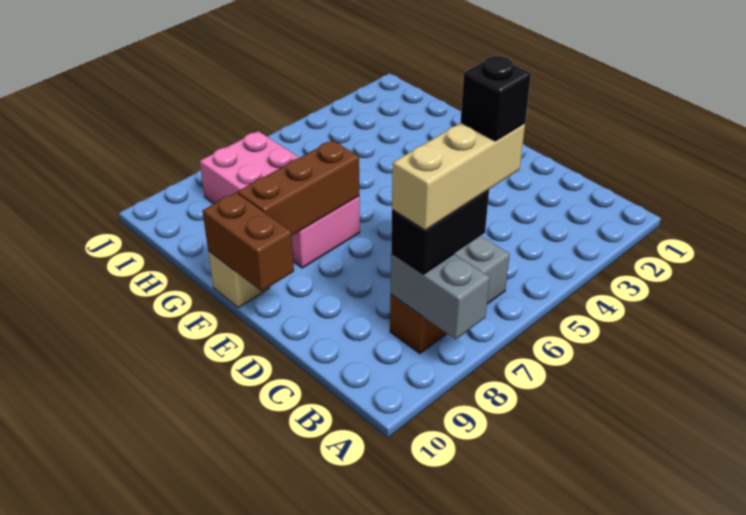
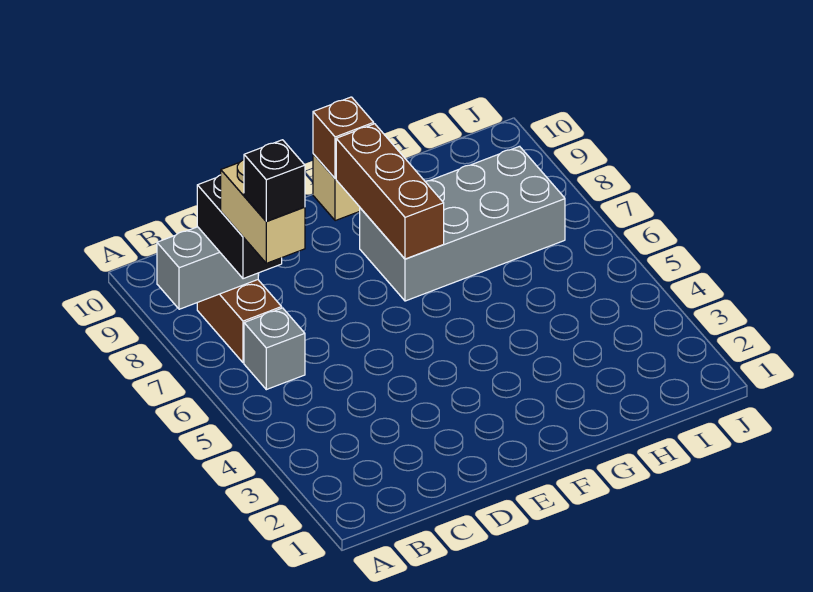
tan 1x3 brick [392,123,525,230] -> tan 1x2 brick [221,160,305,263]
brown 1x2 brick [203,192,294,291] -> brown 1x1 brick [313,97,374,179]
pink 2x4 brick [200,131,360,268] -> grey 2x4 brick [360,146,565,301]

